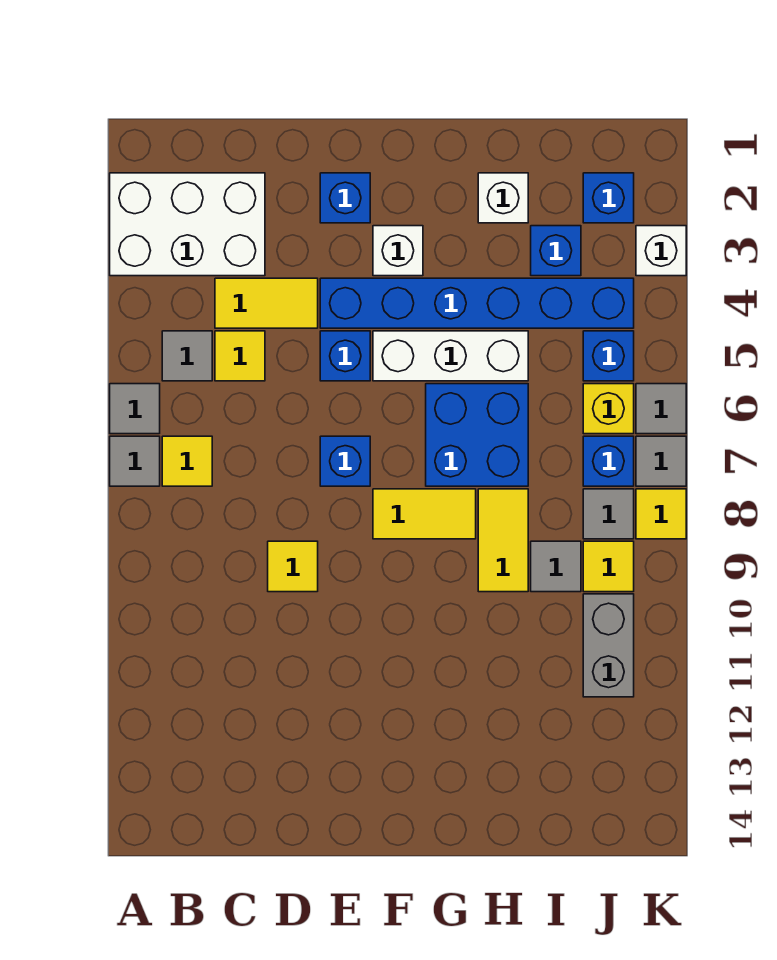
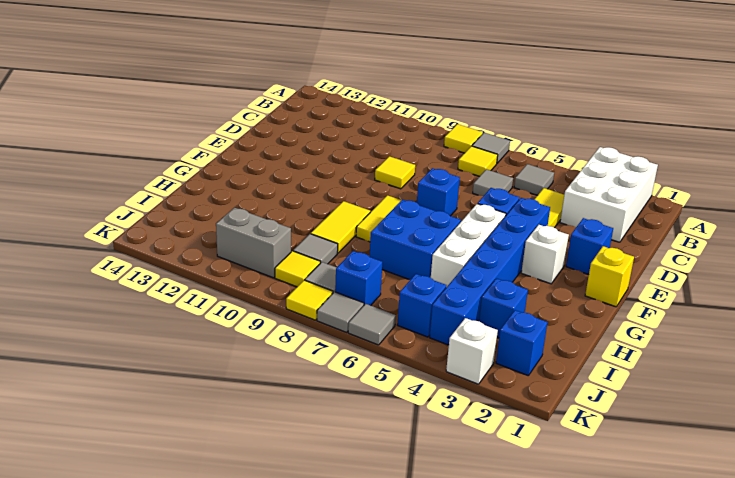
grey 1x1 tile [110,384,160,434] -> grey 1x1 tile moved to [473,169,513,196]
yellow 1x1 tile [215,331,265,381] -> yellow 1x1 tile moved to [444,124,483,153]
white 1x1 brick [478,173,528,223] -> none
yellow 1x2 tile [478,489,528,592] -> yellow 1x2 tile turned to [311,201,370,253]
yellow 1x1 brick [583,384,634,434] -> yellow 1x1 brick moved to [585,246,634,307]

